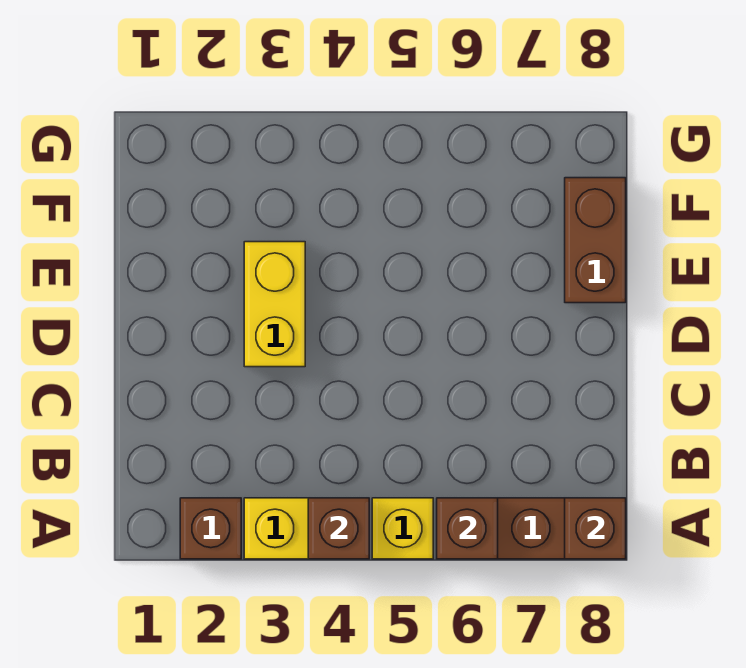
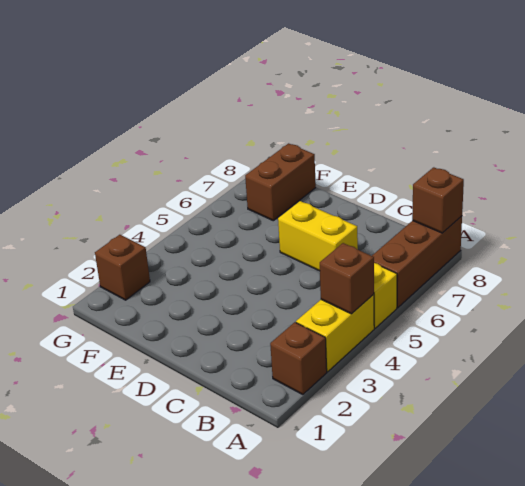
brown 1x1 brick [437,498,498,559] -> brown 1x1 brick moved to [95,235,150,300]
yellow 1x2 brick [244,242,305,367] -> yellow 1x2 brick moved to [278,201,358,271]
brown 1x2 brick [565,178,626,303] -> brown 1x2 brick turned to [245,143,316,221]

